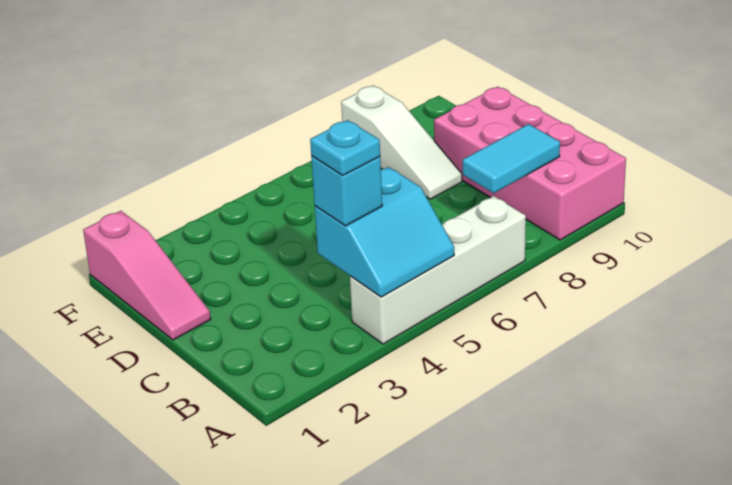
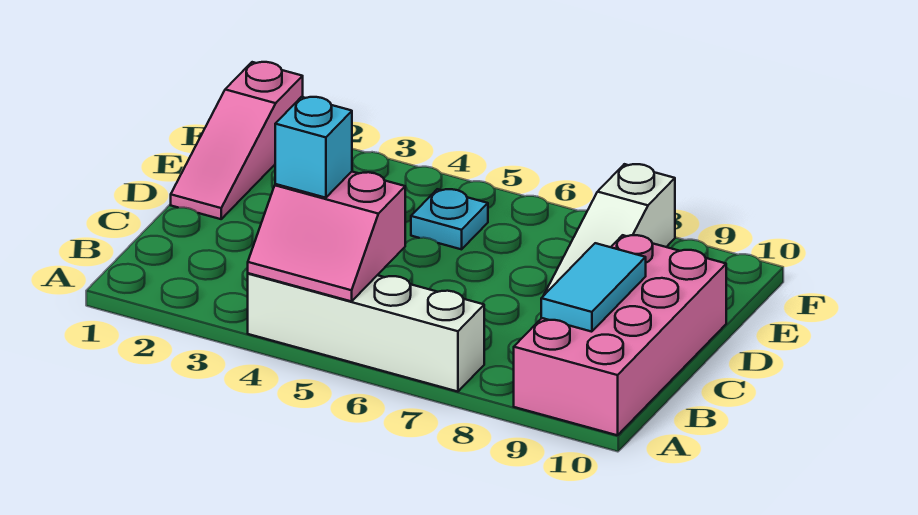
cyan 2x2 slope [315,167,454,297] -> pink 2x2 slope [248,172,405,301]
cyan 1x1 plate [310,120,380,176] -> cyan 1x1 plate moved to [411,189,488,249]
cyan 1x2 tile [463,124,560,193] -> cyan 1x2 tile turned to [541,243,646,332]

